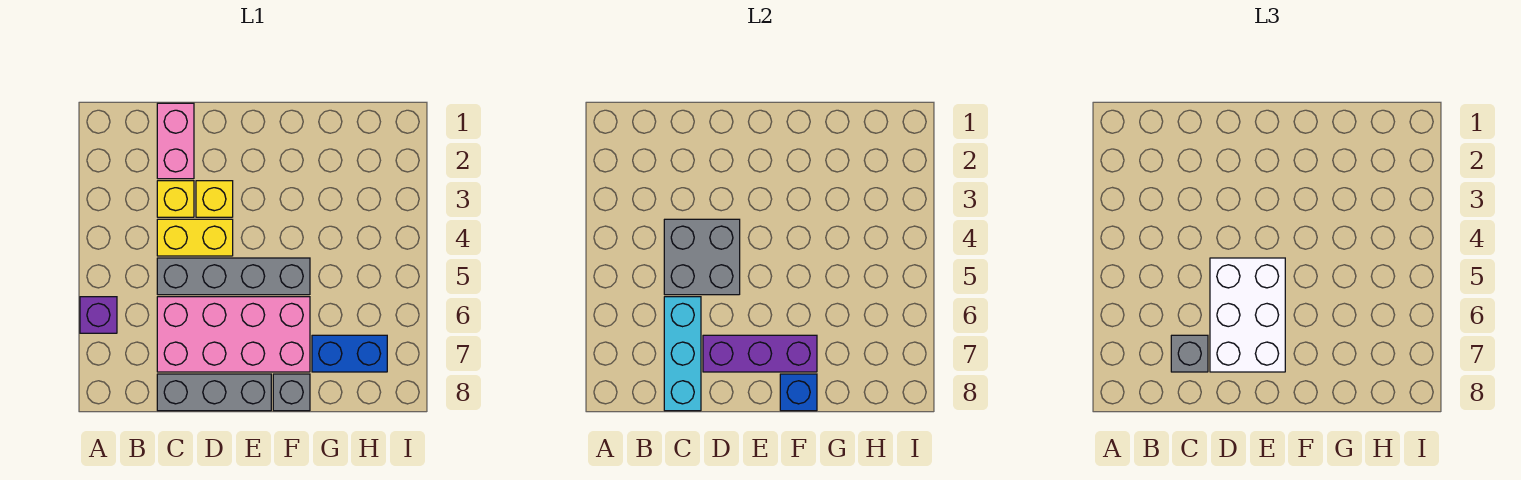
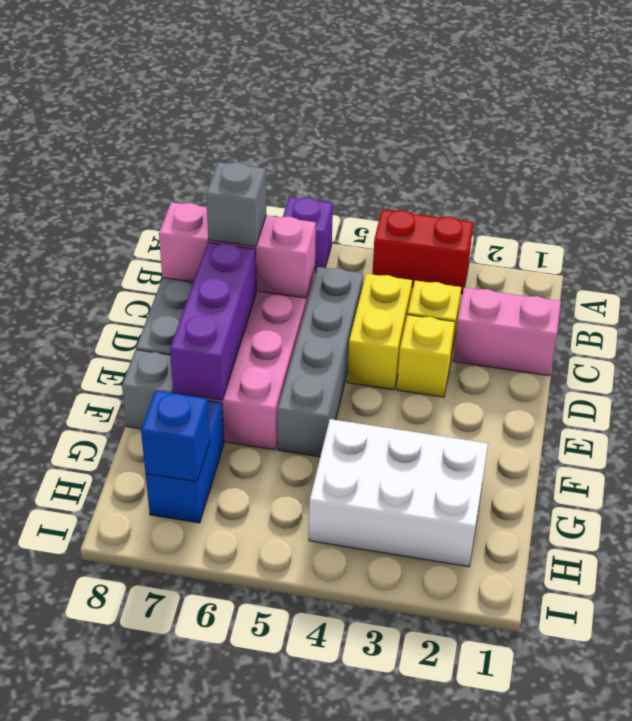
none -> red 1x2 brick [373,210,473,294]
grey 2x2 brick [664,219,740,295] -> none
cyan 1x3 brick [664,297,701,411] -> pink 1x3 brick [159,202,316,298]
white 2x3 brick [1210,258,1285,372] -> white 2x3 brick moved to [309,419,488,567]
blue 1x1 brick [780,374,817,411] -> blue 1x1 brick moved to [141,391,210,482]

